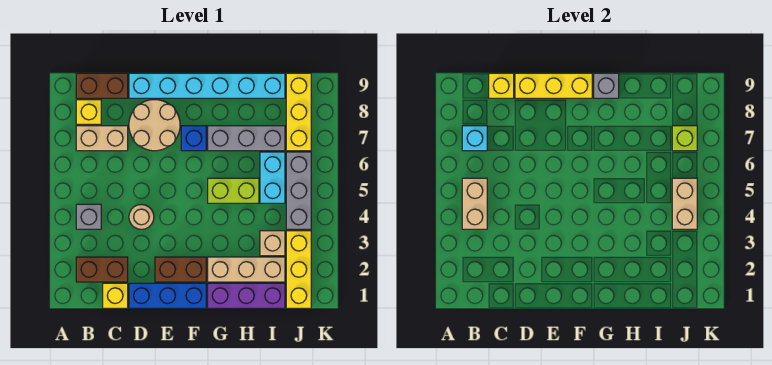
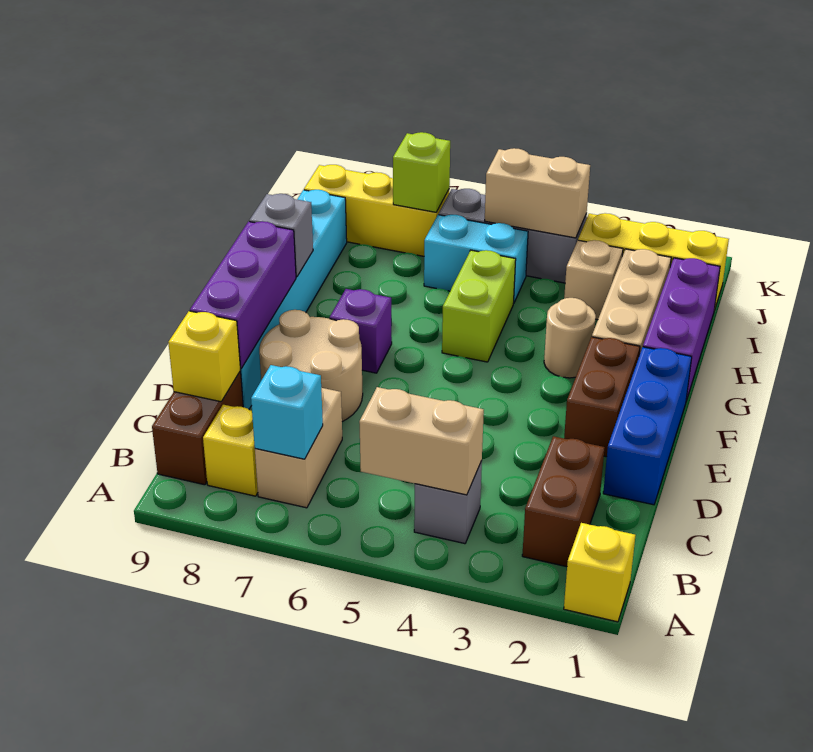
yellow 1x1 brick [103,283,128,308] -> yellow 1x1 brick moved to [564,523,635,622]
tan 1x1 round brick [129,205,154,229] -> tan 1x1 round brick moved to [544,298,596,378]
yellow 1x3 brick [515,73,592,98] -> purple 1x3 brick [190,221,296,368]
blue 1x1 brick [181,126,206,151] -> purple 1x1 brick [330,289,392,373]
grey 1x3 brick [208,126,285,151] -> none

